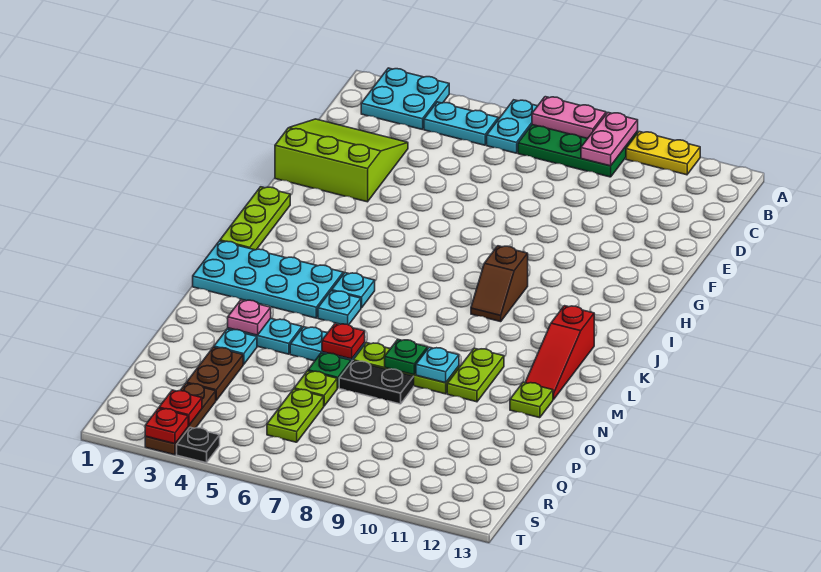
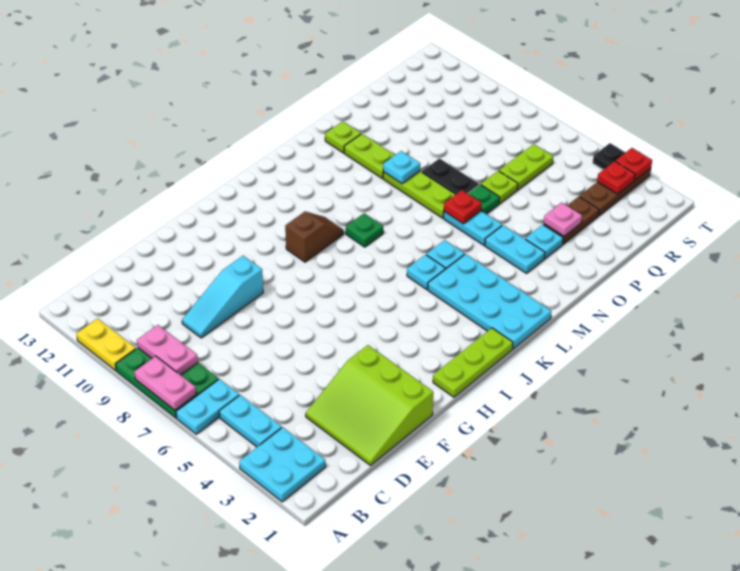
pink 1x2 plate [581,113,638,166] -> pink 1x2 plate turned to [137,325,198,375]
none -> cyan 1x3 slope [182,256,263,338]
red 1x3 slope [525,306,594,400] -> none
lime 1x2 plate [447,348,504,402] -> lime 1x2 plate turned to [344,134,395,178]
pink 1x1 plate [228,300,271,335] -> pink 1x1 plate moved to [544,202,582,236]
green 1x1 plate [385,339,428,375] -> green 1x1 plate moved to [346,213,383,247]

